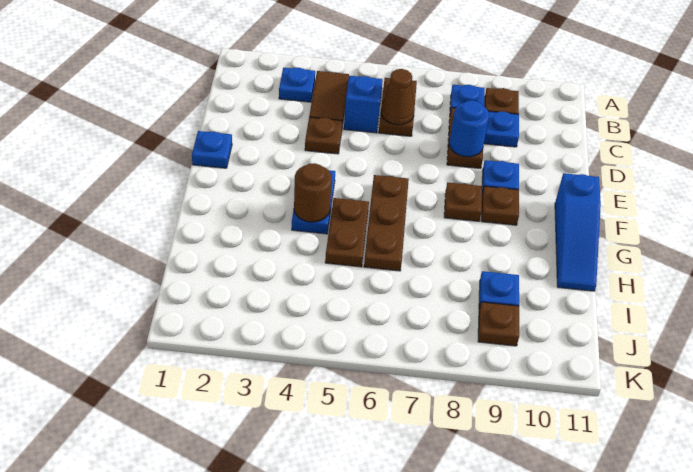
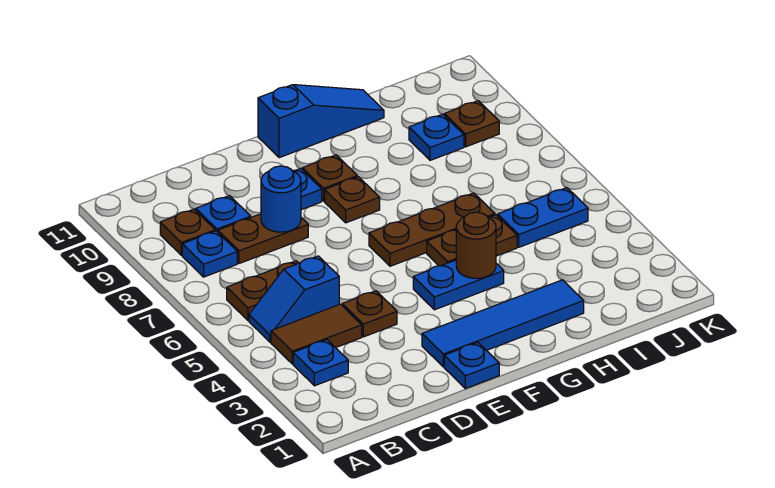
brown 1x1 cone [381,69,415,125] -> none
none -> blue 1x4 tile [422,280,584,367]
none -> blue 1x2 plate [498,188,588,247]

